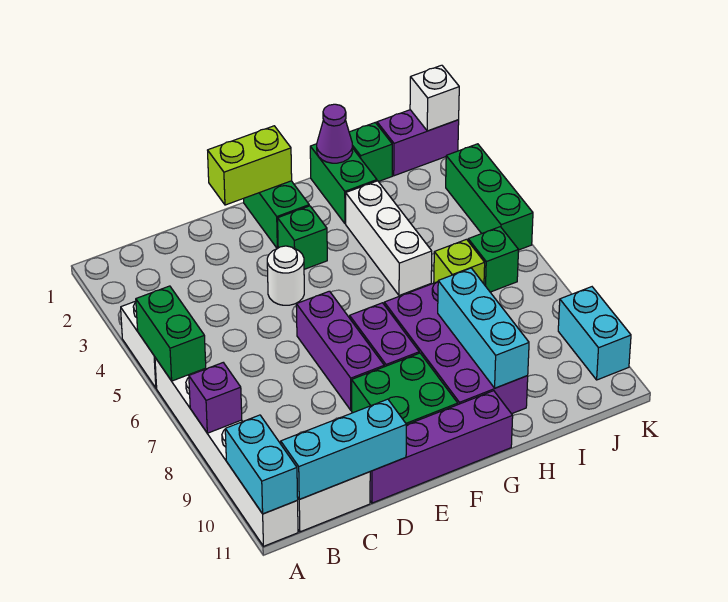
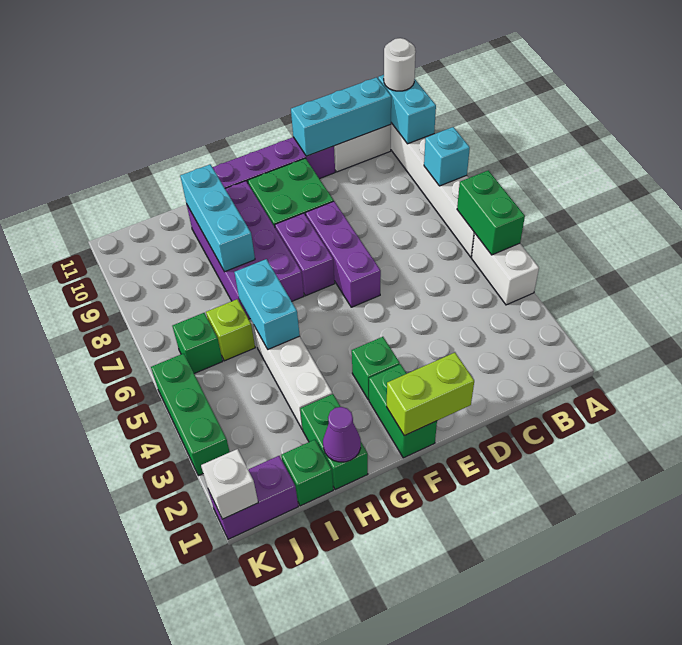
purple 1x1 brick [189,363,242,433] -> cyan 1x1 brick [424,127,470,186]
white 1x1 round brick [267,246,304,305] -> white 1x1 round brick moved to [384,38,416,91]
cyan 1x2 brick [558,287,631,380] -> cyan 1x2 brick moved to [235,259,300,349]

